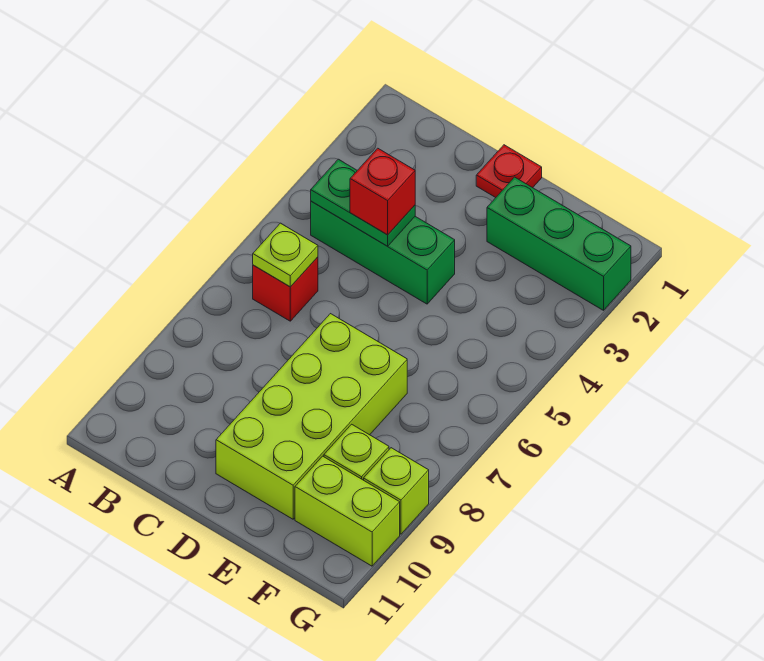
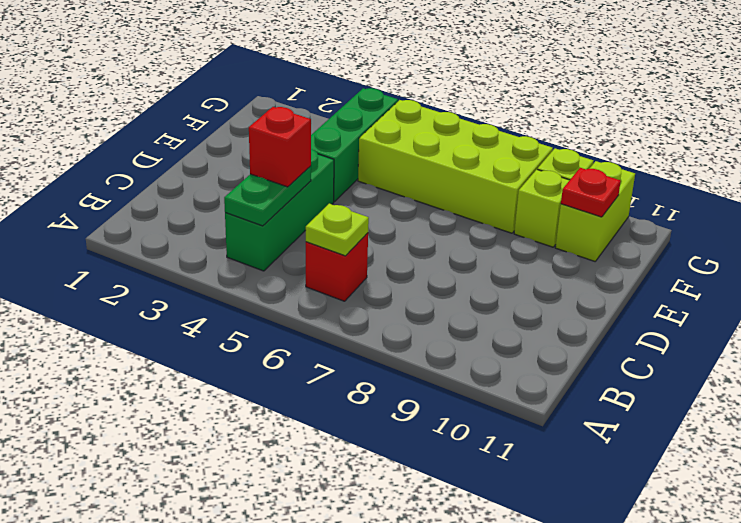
red 1x1 plate [476,145,542,198] -> red 1x1 plate moved to [561,168,621,217]
lime 2x4 brick [216,314,407,519] -> lime 2x4 brick moved to [358,100,553,233]
green 1x3 brick [487,177,631,310] -> green 1x3 brick moved to [311,88,398,202]

